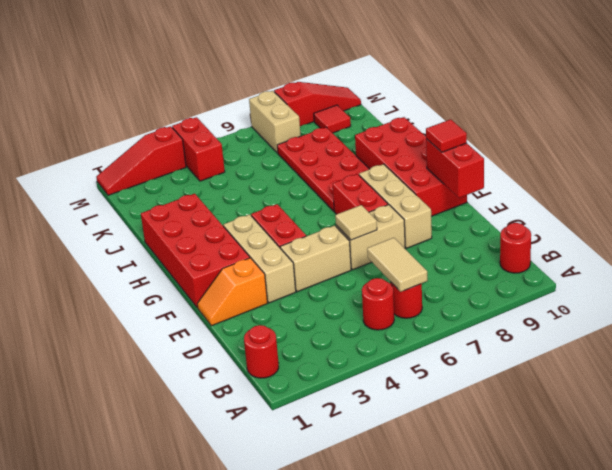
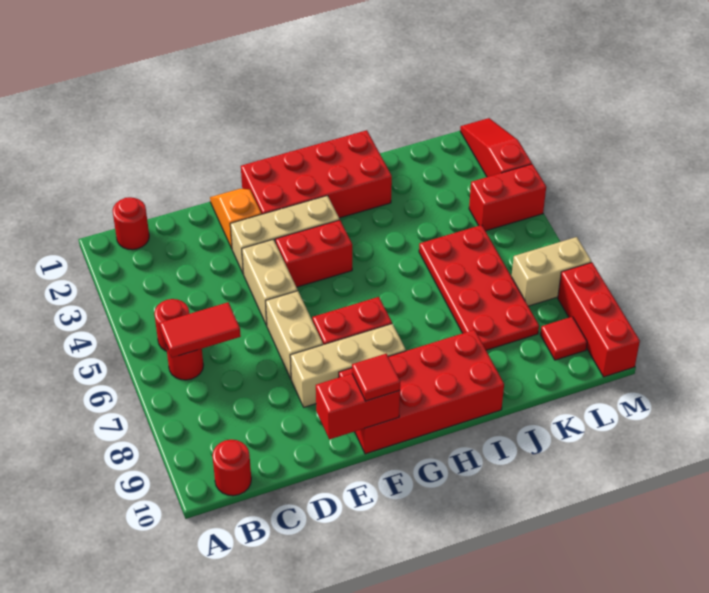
tan 1x2 tile [367,238,428,292] -> red 1x2 tile [160,302,241,357]
tan 1x1 tile [335,205,377,240] -> none
red 2x4 plate [277,127,369,211] -> red 2x4 plate turned to [419,225,539,350]
red 1x3 slope [274,82,361,126] -> red 1x3 brick [558,262,640,377]

